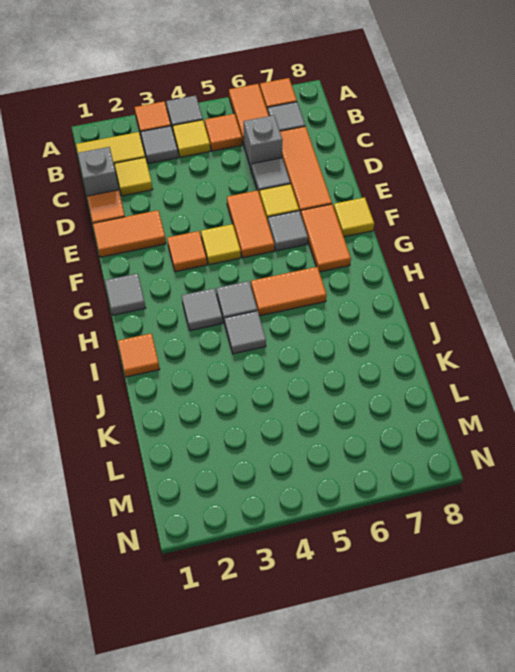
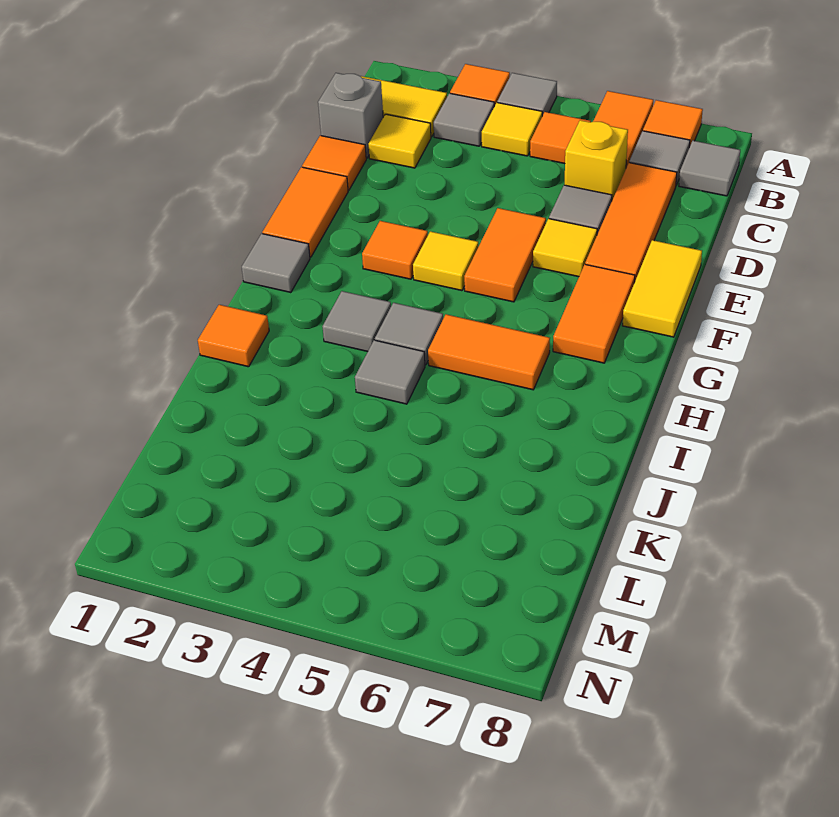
grey 1x1 brick [244,115,283,170] -> yellow 1x1 brick [565,120,628,200]
orange 1x2 tile [93,210,166,257] -> orange 1x2 tile turned to [262,167,348,257]
grey 1x1 tile [268,211,308,251] -> grey 1x1 tile moved to [679,141,740,196]
yellow 1x1 tile [334,197,374,237] -> yellow 1x2 tile [622,240,702,337]

